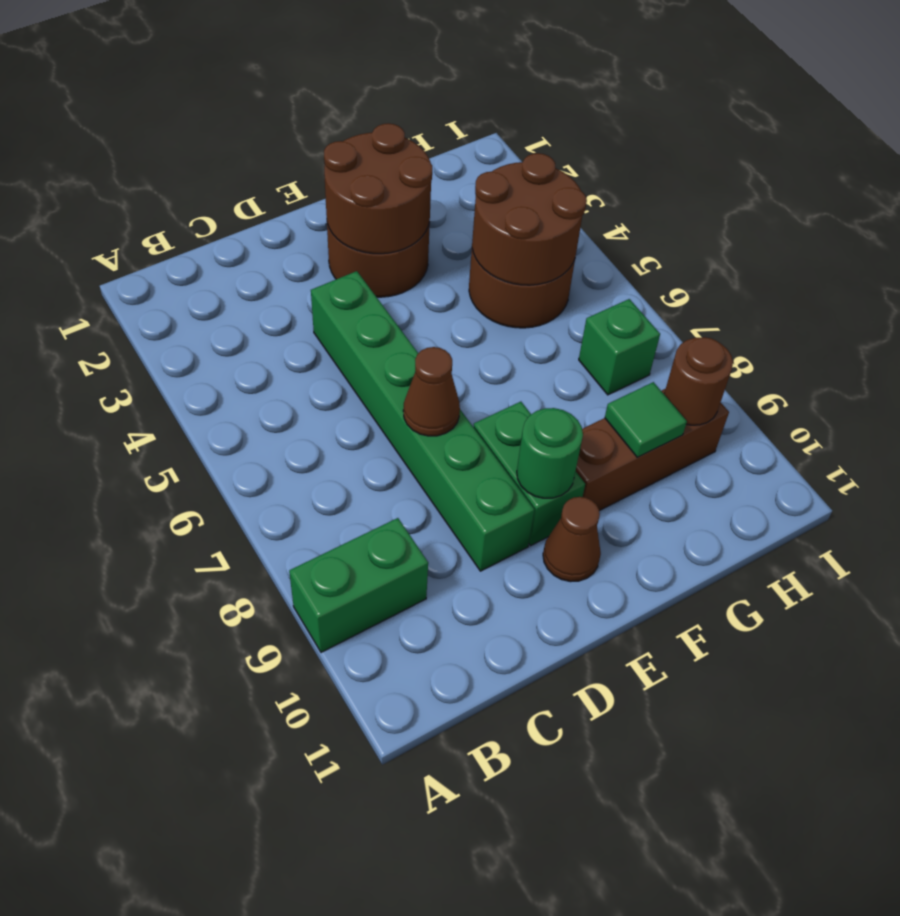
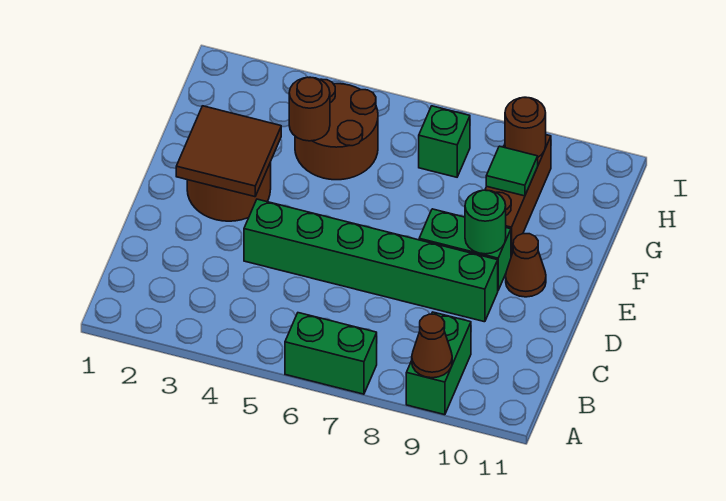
none -> green 1x2 brick [285,313,377,394]
brown 1x1 cone [403,347,460,436] -> brown 1x1 cone moved to [412,314,452,378]
brown 2x2 round brick [324,123,432,254] -> brown 2x2 tile [176,106,281,197]
brown 2x2 round brick [472,153,587,285] -> brown 1x1 round brick [289,77,330,141]

